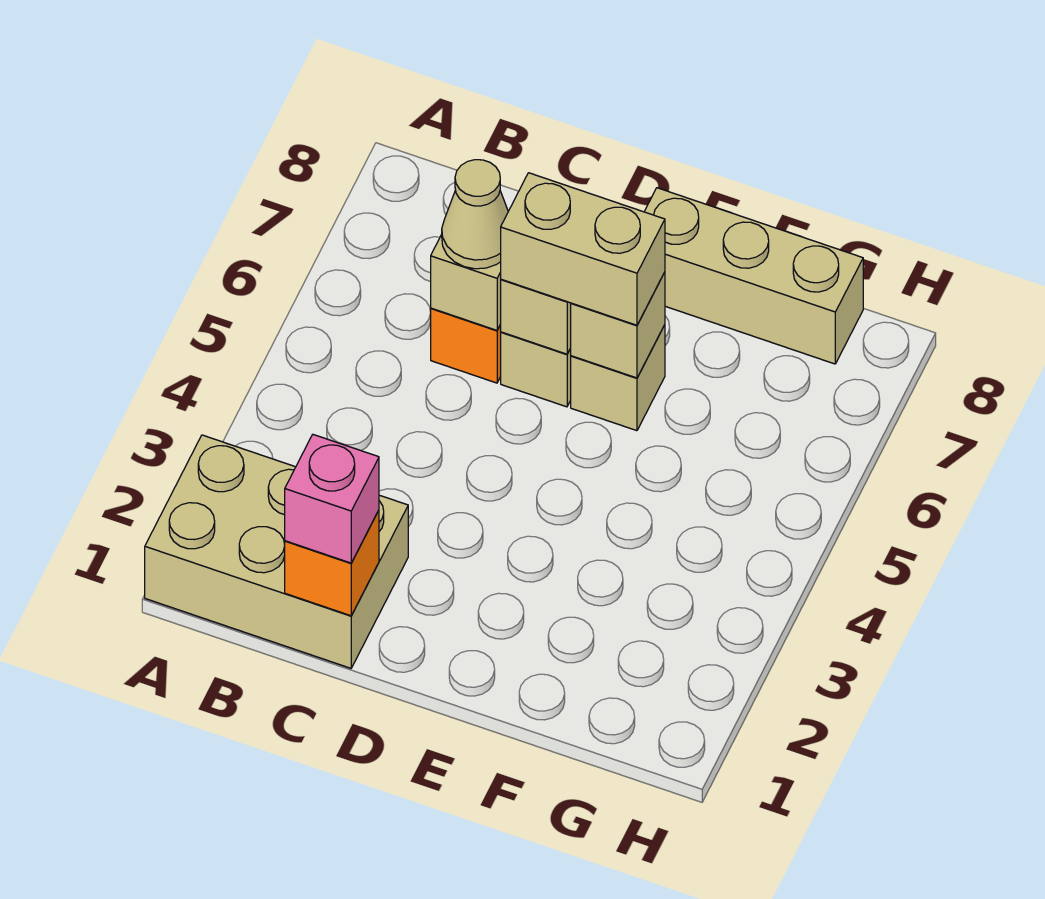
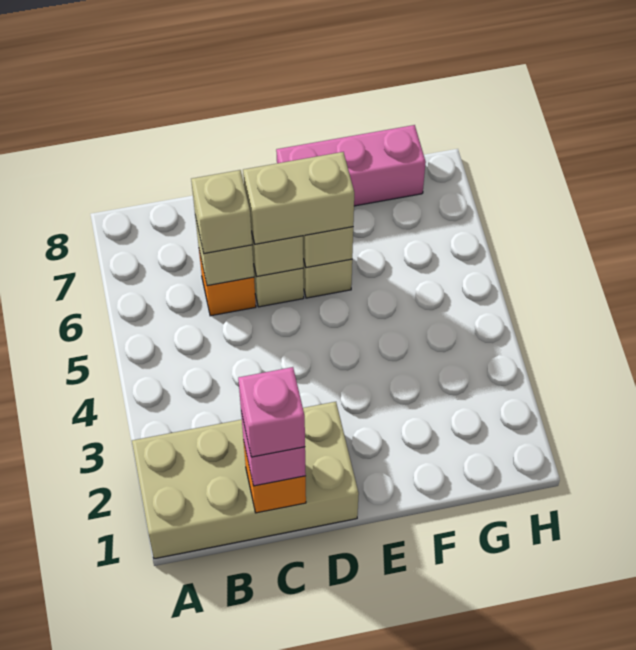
tan 2x3 brick [145,435,408,668] -> tan 2x4 brick [132,402,359,559]
none -> pink 1x1 brick [238,367,305,457]
tan 1x1 cone [442,160,508,269] -> tan 1x1 brick [191,170,252,254]
tan 1x3 brick [644,188,863,364] -> pink 1x3 brick [276,125,426,206]

